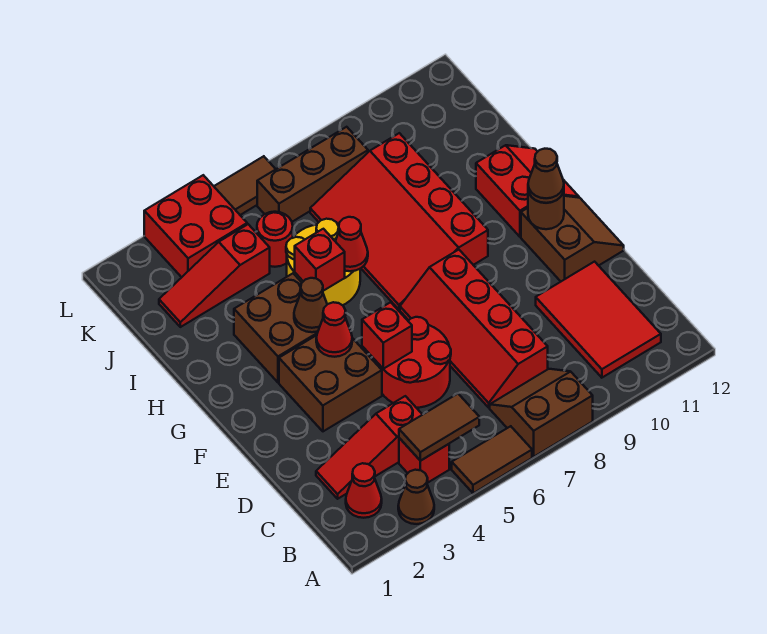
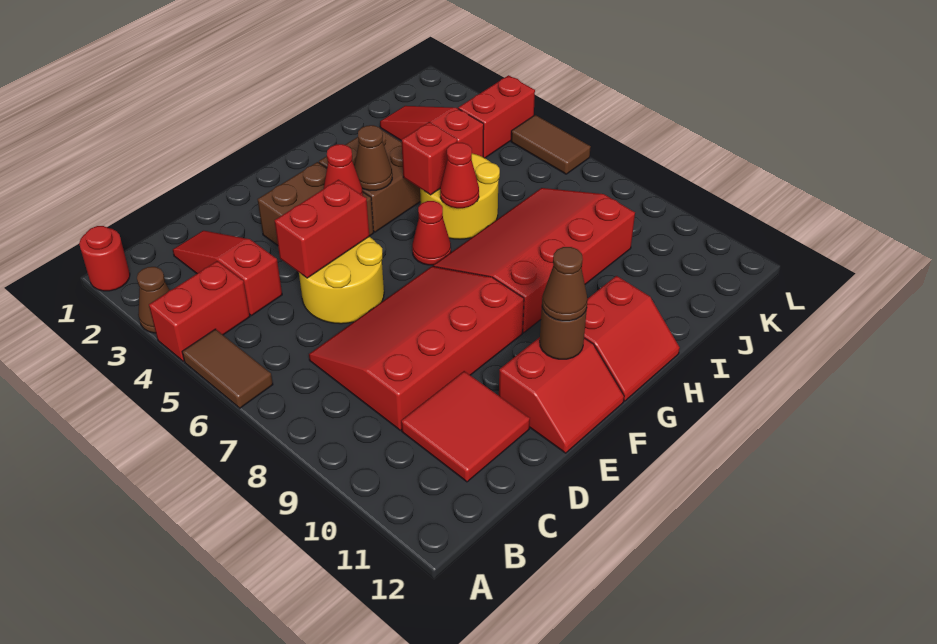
brown 2x2 slope [490,369,593,457] -> none
red 1x1 cone [346,463,382,518] -> red 1x1 cone moved to [412,201,451,265]
red 1x1 brick [399,438,449,482] -> red 1x2 brick [149,261,250,361]
brown 1x2 tile [399,394,479,461] -> none
red 2x3 tile [536,262,661,378] -> red 2x2 tile [401,371,530,482]
red 2x4 slope [400,250,548,408] -> red 3x4 slope [309,266,524,430]
red 2x2 round brick [377,317,451,408] -> yellow 2x2 round brick [299,237,384,324]
red 1x1 brick [362,302,412,369] -> red 1x2 brick [275,180,369,278]
brown 2x2 slope [521,196,624,281] -> red 2x2 slope [499,337,624,453]
red 1x1 round brick [257,212,293,267] -> red 1x1 round brick moved to [79,226,130,291]
red 2x2 brick [144,175,247,277] -> red 1x2 brick [458,75,535,158]
brown 1x3 brick [257,127,368,222] -> none

